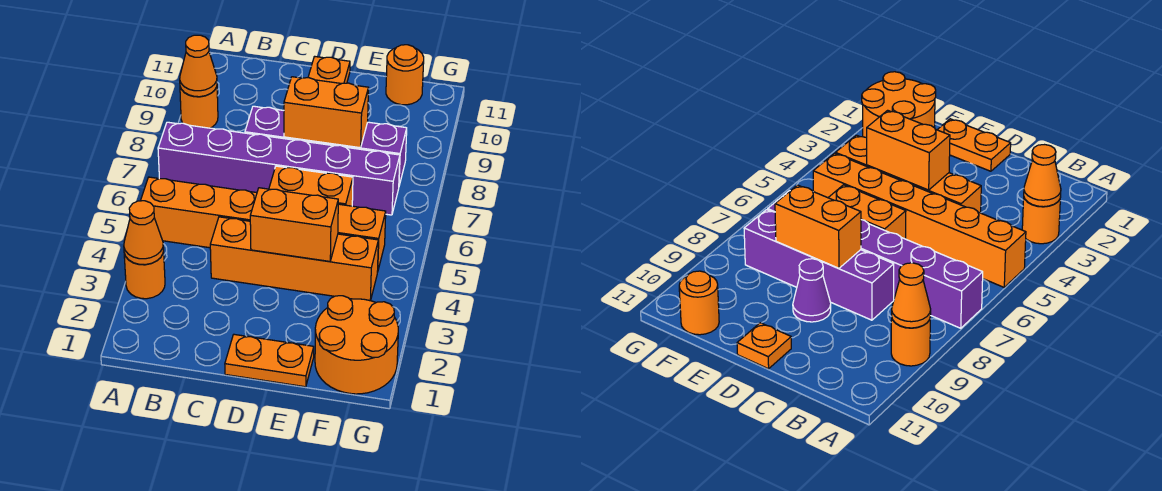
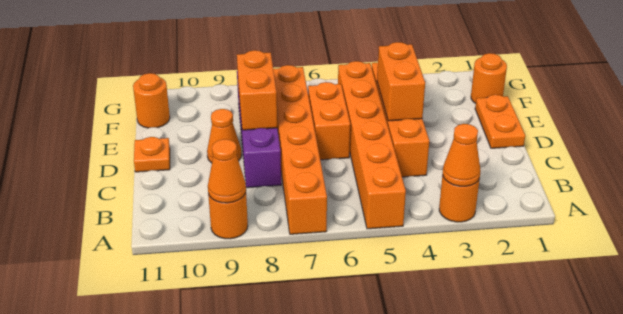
purple 1x6 brick [158,122,400,215] -> orange 1x6 brick [273,65,327,234]
purple 1x1 cone [793,259,831,322] -> orange 1x1 cone [207,109,241,163]
orange 2x2 round brick [315,296,398,394] -> orange 1x1 round brick [471,53,507,103]

